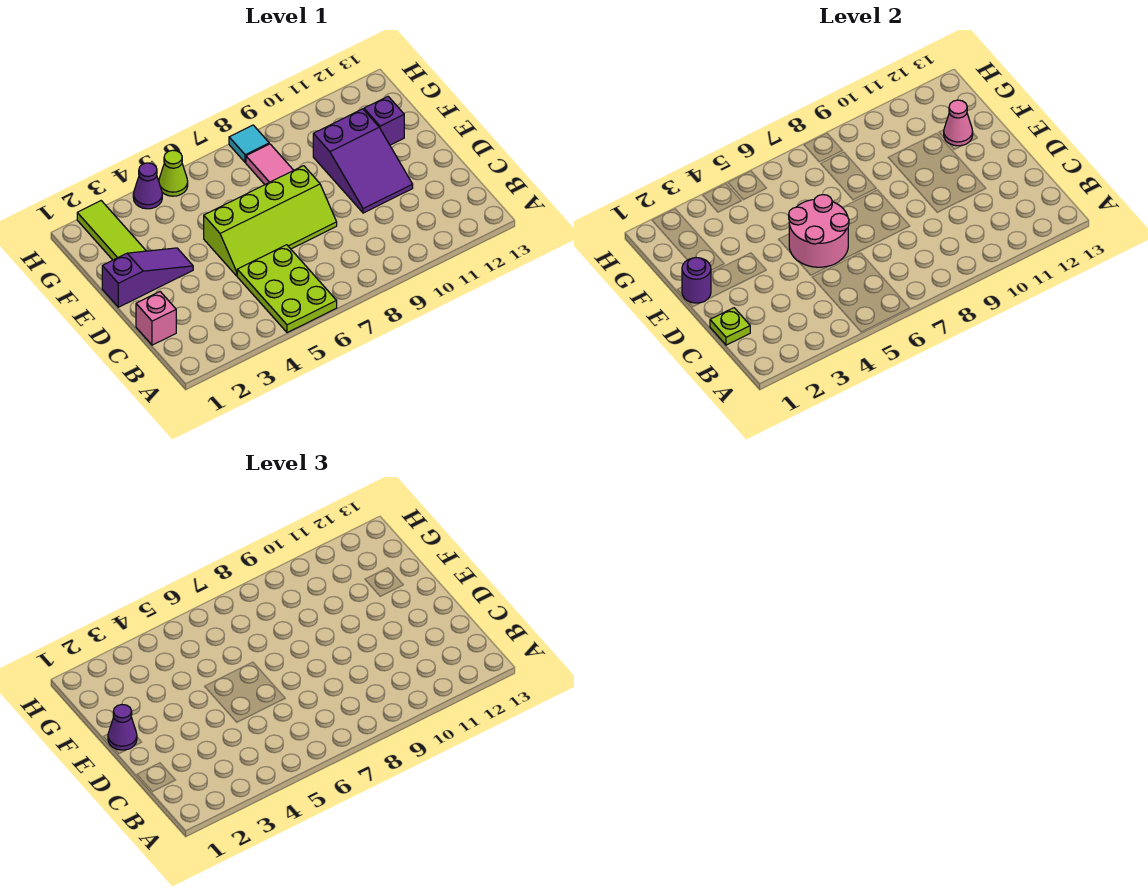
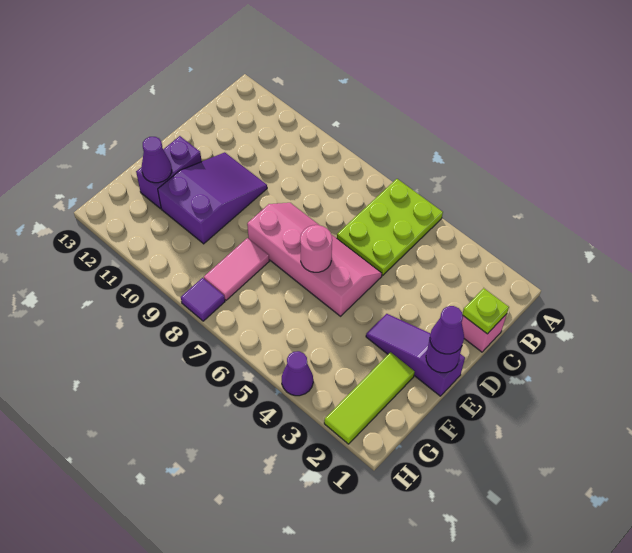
lime 2x4 slope [204,166,337,276] -> pink 2x4 slope [247,203,382,316]
pink 2x2 round brick [789,195,849,267] -> pink 1x1 round brick [300,225,332,272]
purple 1x1 brick [364,97,404,145] -> purple 1x2 brick [136,136,202,209]
pink 1x1 cone [944,100,973,146] -> purple 1x1 cone [142,137,172,183]
lime 1x1 cone [159,150,188,196] -> none
cyan 1x1 tile [229,125,269,163] -> purple 1x1 tile [181,278,225,321]

